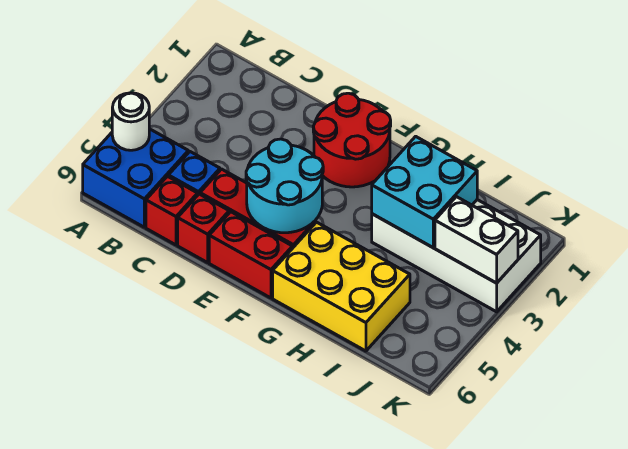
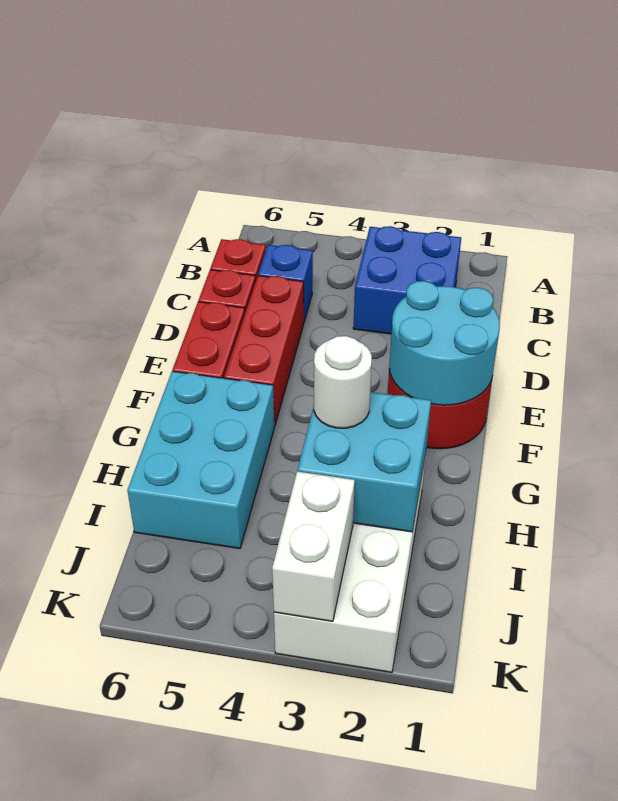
blue 2x2 brick [83,129,188,227] -> blue 2x2 brick moved to [353,226,461,334]
white 1x1 round brick [112,93,149,150] -> white 1x1 round brick moved to [314,336,372,428]
cyan 2x2 round brick [246,139,323,233] -> cyan 2x2 round brick moved to [389,281,500,405]
yellow 2x3 brick [273,222,410,351] -> cyan 2x3 brick [127,371,274,549]

